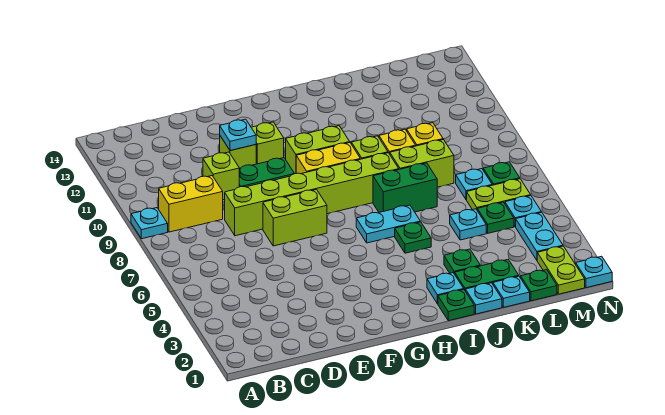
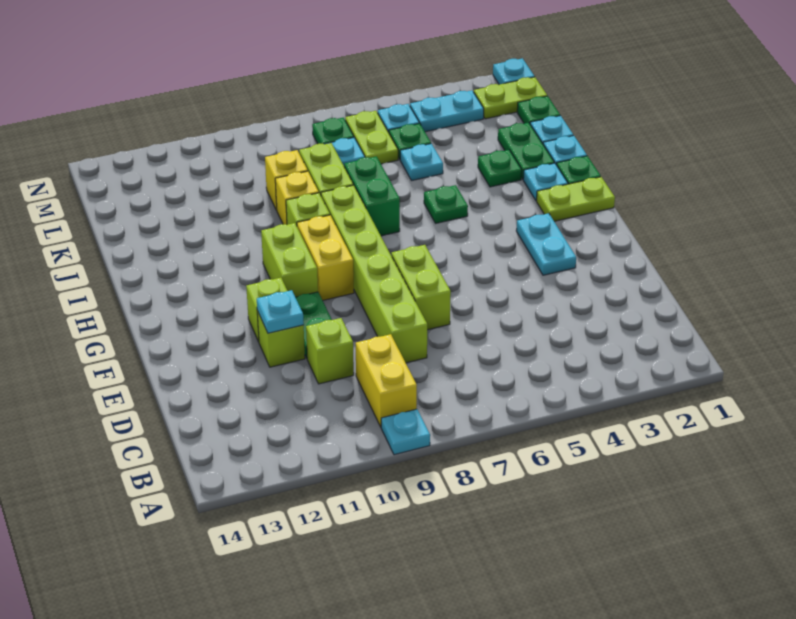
none -> lime 1x2 plate [537,177,615,221]
cyan 1x2 plate [356,205,420,243] -> cyan 1x2 plate moved to [516,213,576,275]

